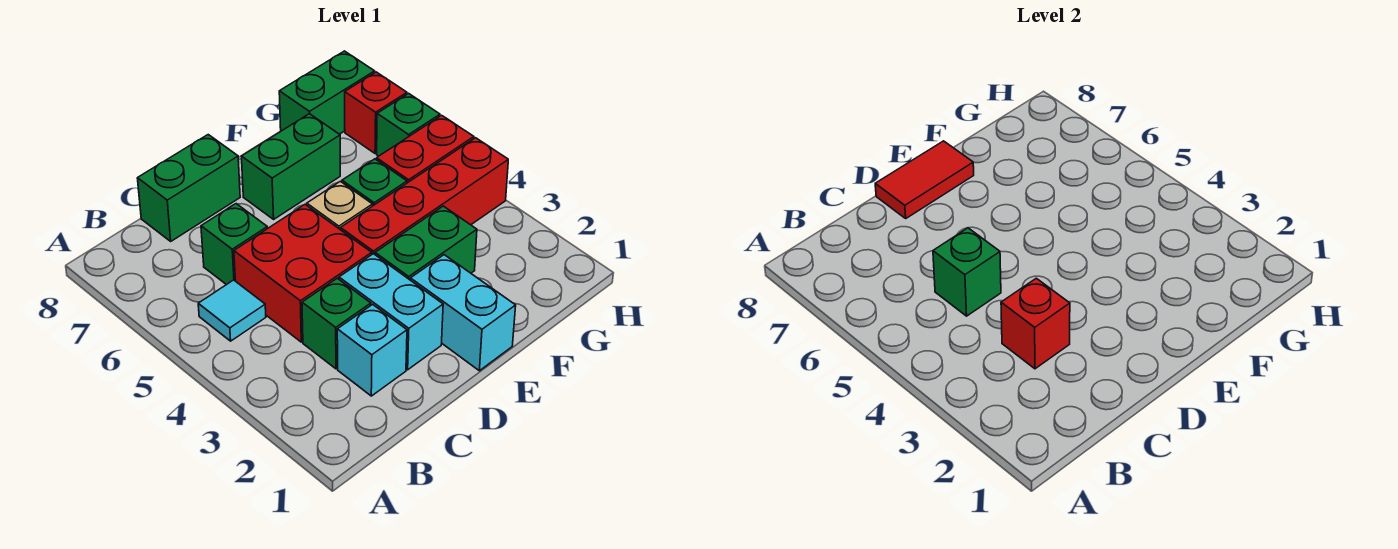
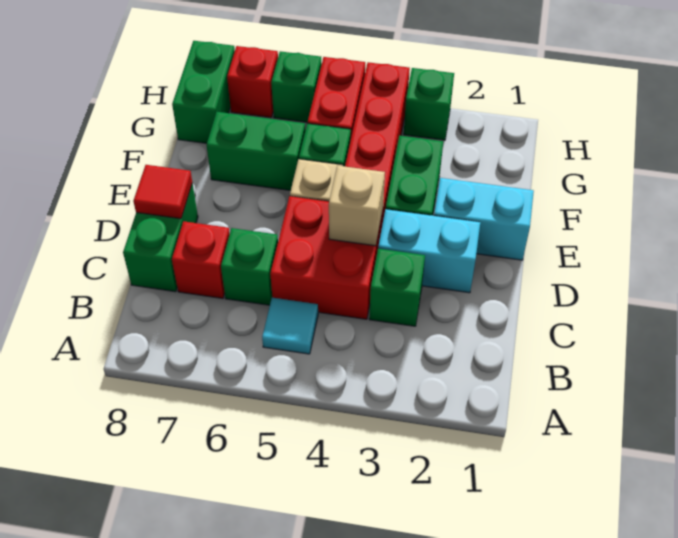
cyan 1x1 brick [337,304,407,396] -> none
red 1x1 brick [1001,278,1070,369] -> red 1x1 brick moved to [172,221,230,298]
green 1x1 brick [933,228,1001,316] -> green 1x1 brick moved to [404,68,454,140]
none -> tan 1x1 brick [329,166,385,246]
red 1x2 tile [875,141,974,218] -> red 1x1 tile [133,165,192,219]
green 1x2 brick [241,114,340,219] -> green 1x2 brick turned to [206,112,305,191]

